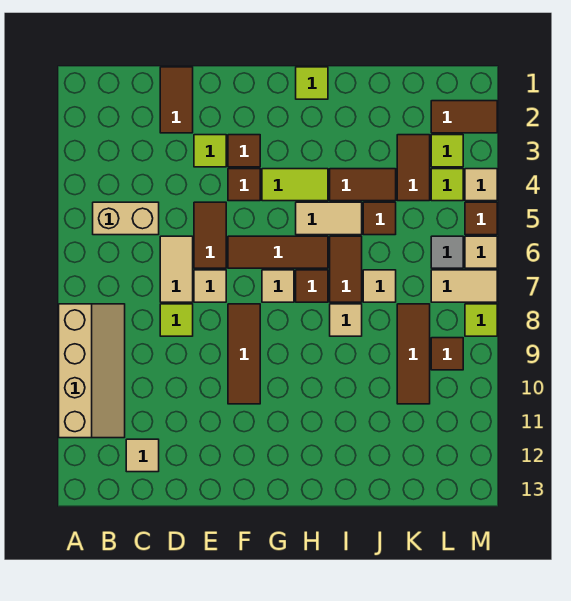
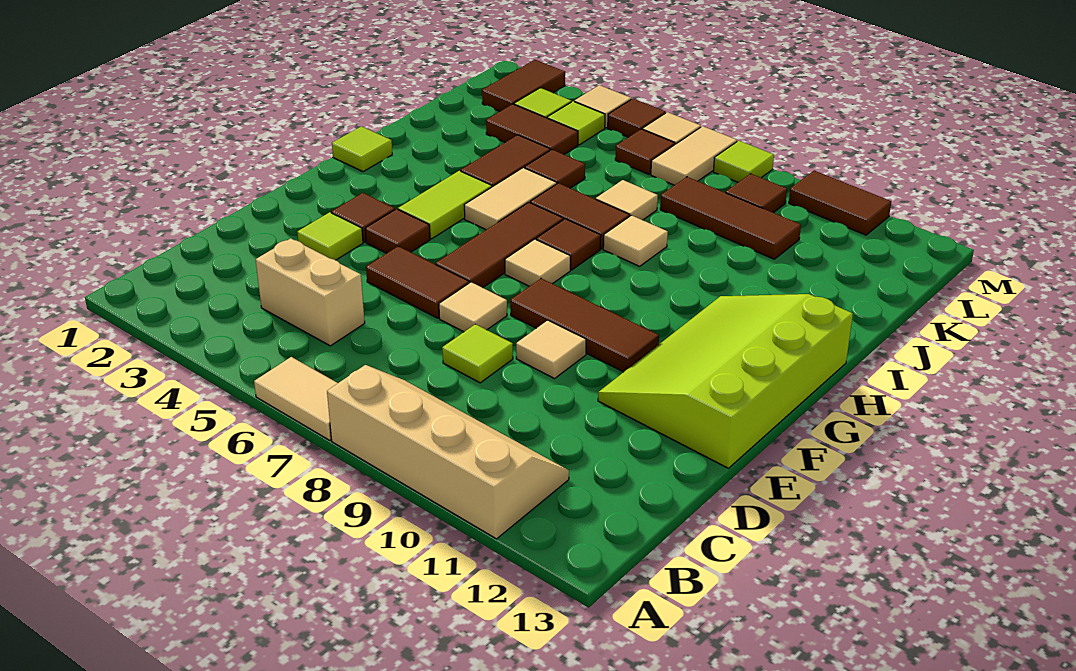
tan 1x2 brick [93,202,159,235] -> tan 1x2 brick turned to [256,239,365,346]
tan 1x1 tile [126,439,159,472] -> tan 1x1 tile moved to [516,320,586,379]
brown 1x2 tile [160,67,193,133] -> brown 1x2 tile moved to [789,171,891,235]
tan 1x2 tile [160,236,193,302] -> tan 1x2 tile moved to [254,357,338,440]
none -> lime 3x4 slope [598,294,853,468]
grey 1x1 tile [431,236,463,268] -> brown 1x1 tile [615,129,675,174]

